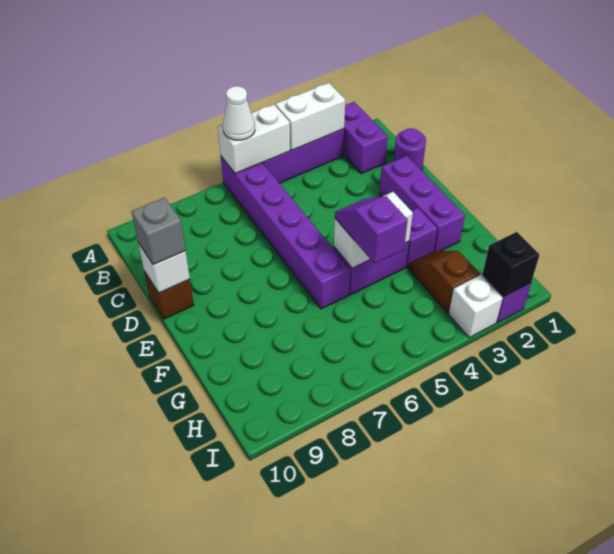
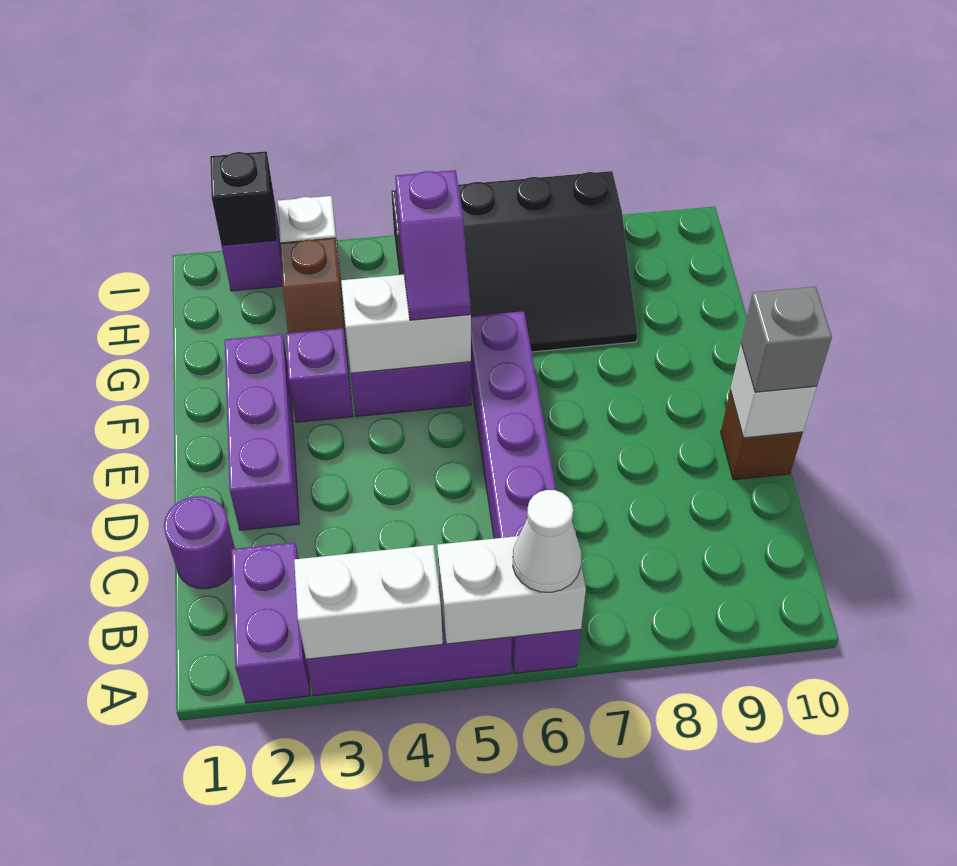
none -> black 3x4 slope [391,171,637,352]

